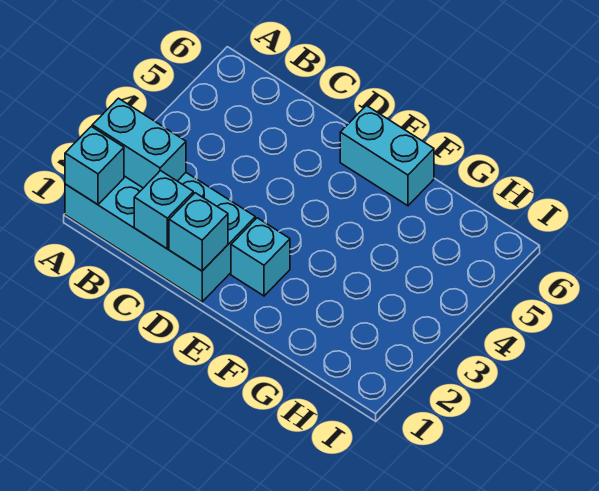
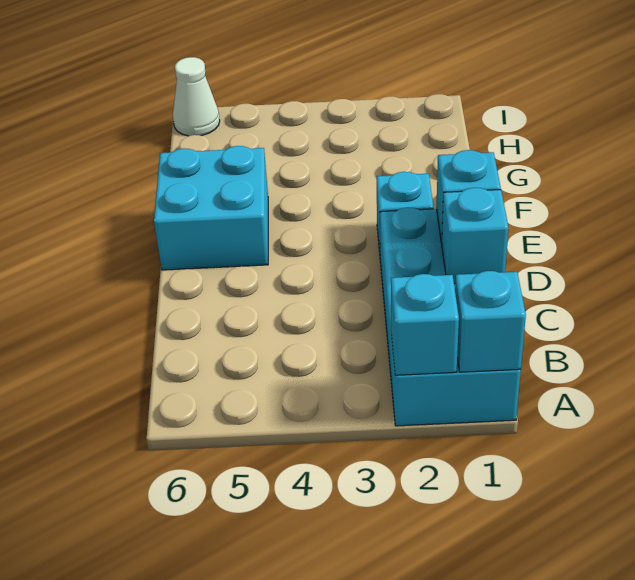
cyan 1x2 brick [92,98,186,188] -> cyan 1x1 brick [391,274,459,375]
cyan 1x2 brick [340,105,434,206] -> cyan 2x2 brick [154,146,268,270]
none -> white 1x1 cone [173,57,220,136]

